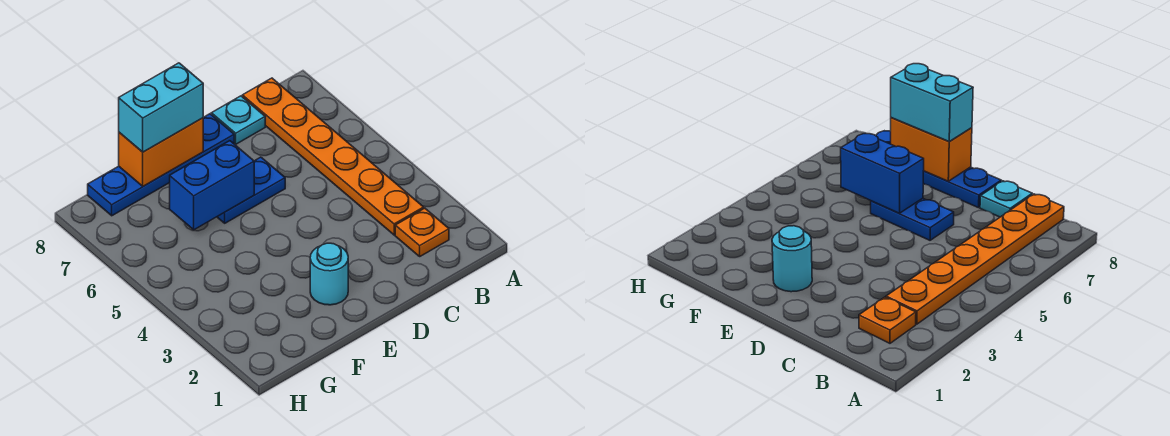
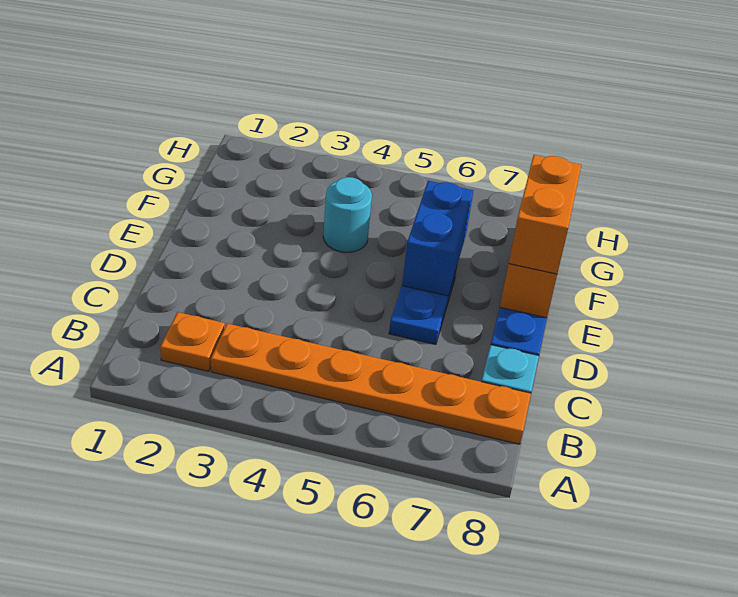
cyan 1x1 round brick [310,243,348,305] -> cyan 1x1 round brick moved to [323,177,372,252]
cyan 1x2 brick [119,63,203,152] -> orange 1x2 brick [509,155,581,274]

